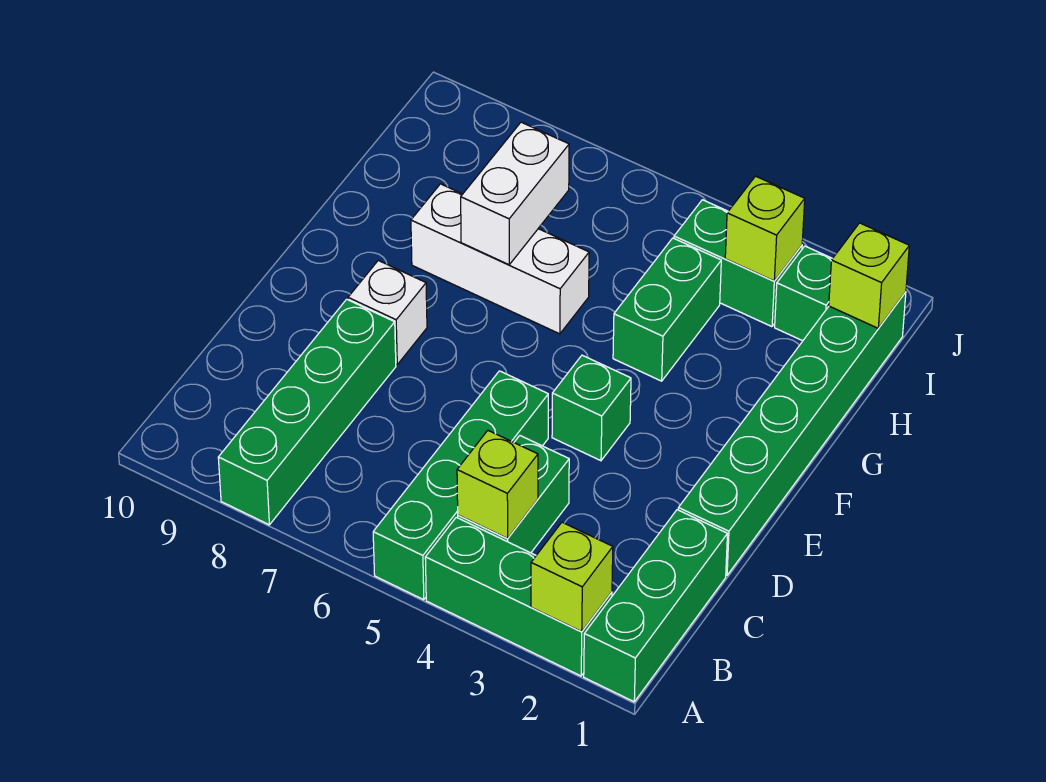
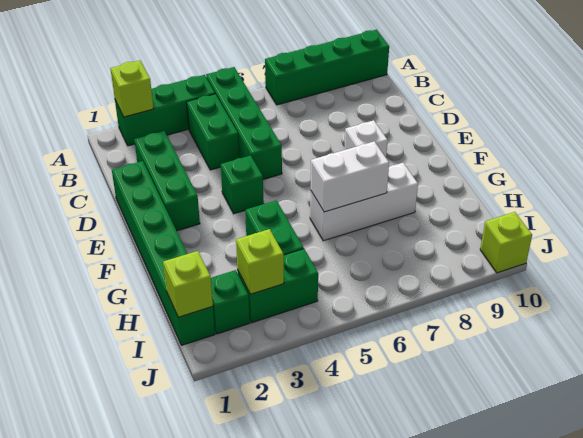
green 1x3 brick [584,510,727,702] -> green 1x3 brick moved to [134,131,200,231]
green 1x4 brick [218,299,396,525] -> green 1x4 brick turned to [265,30,389,105]
lime 1x1 brick [457,431,538,538] -> lime 1x1 brick moved to [480,212,532,273]
white 1x2 brick [461,122,569,265] -> white 1x2 brick turned to [311,141,389,212]

